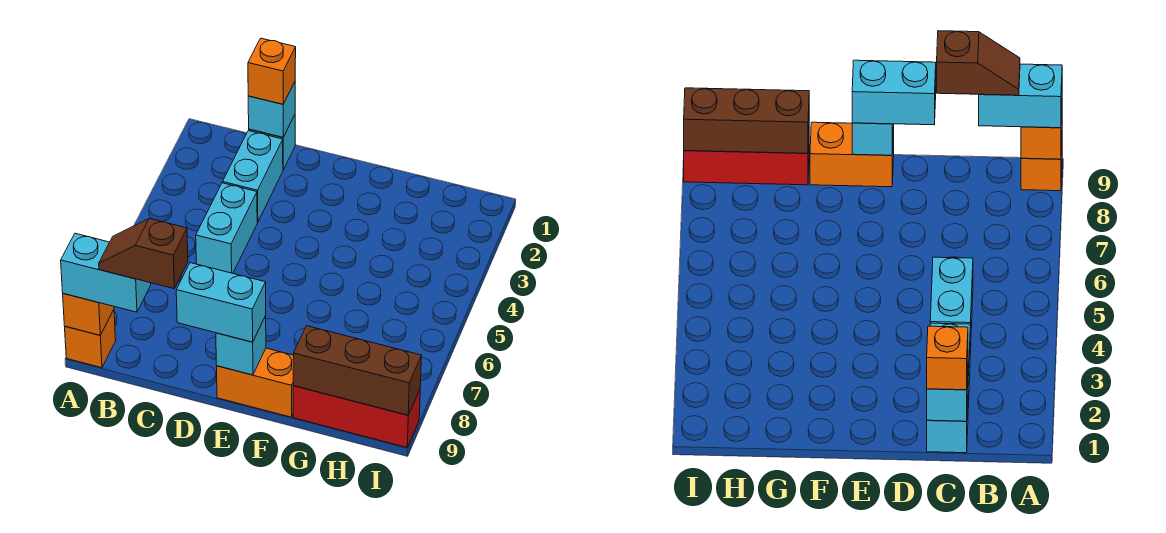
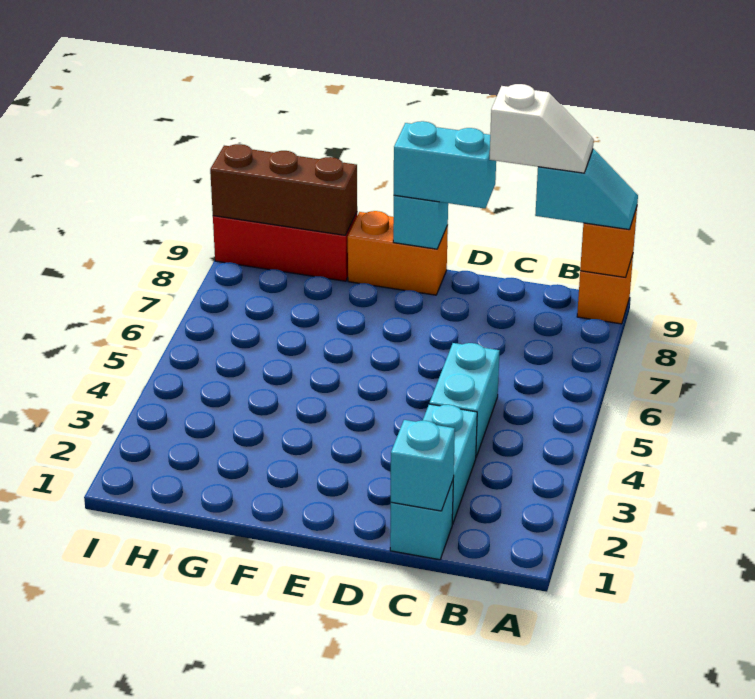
cyan 1x2 brick [61,233,151,312] -> cyan 1x2 slope [535,149,638,230]
brown 1x2 slope [99,219,188,289] -> white 1x2 slope [490,84,594,173]
orange 1x1 brick [248,38,296,104] -> none

